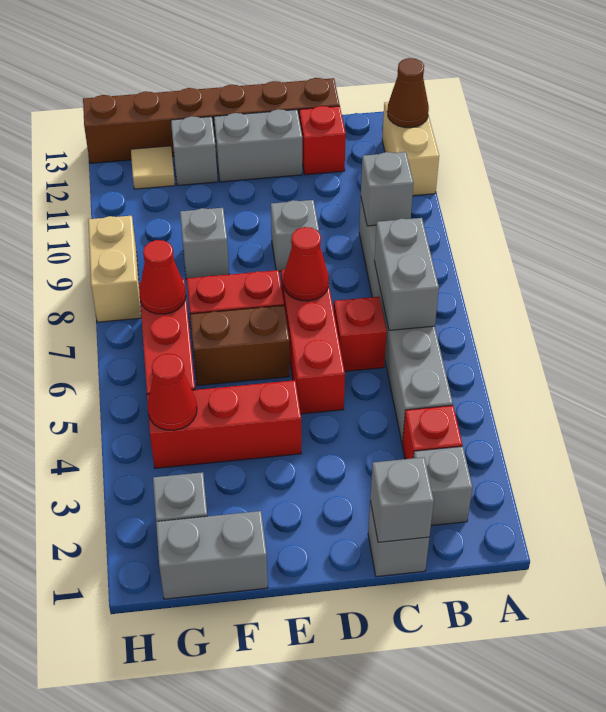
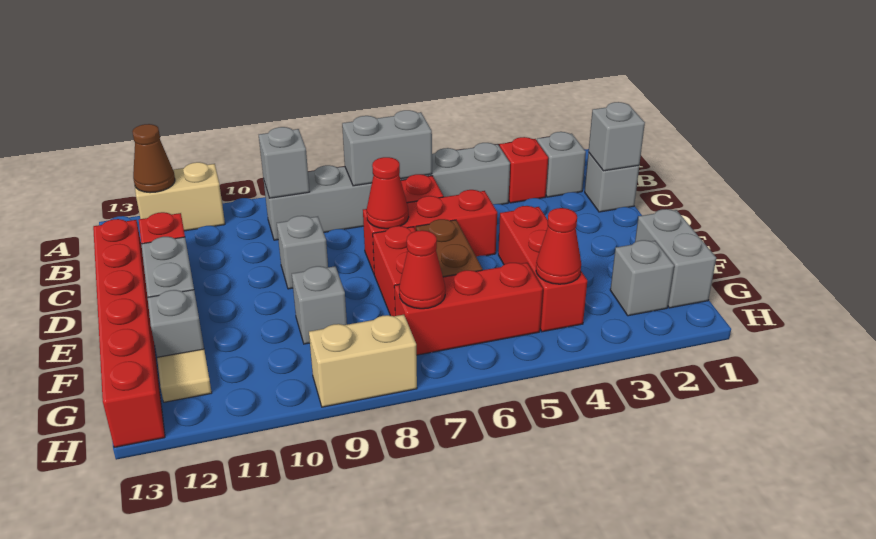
brown 1x6 brick [83,78,340,163] -> red 1x6 brick [93,219,165,447]

